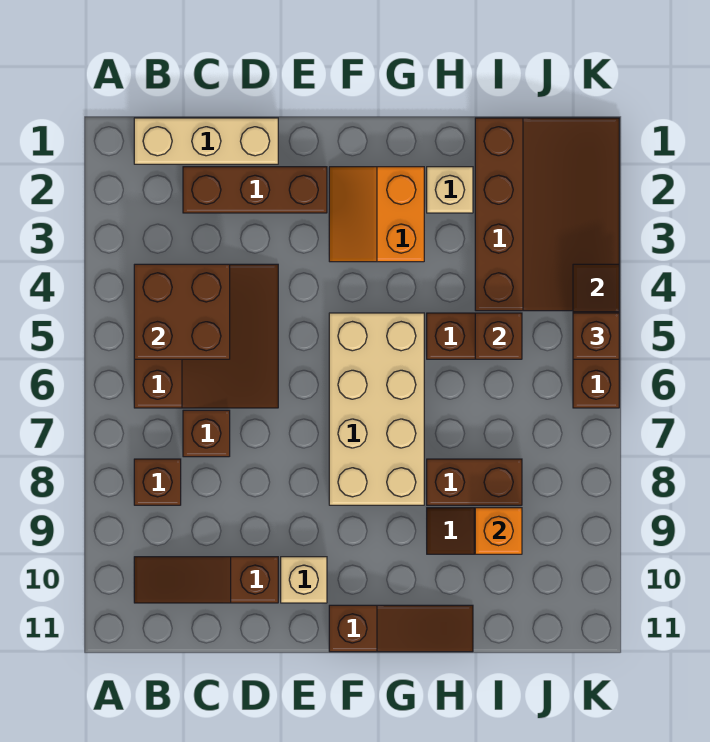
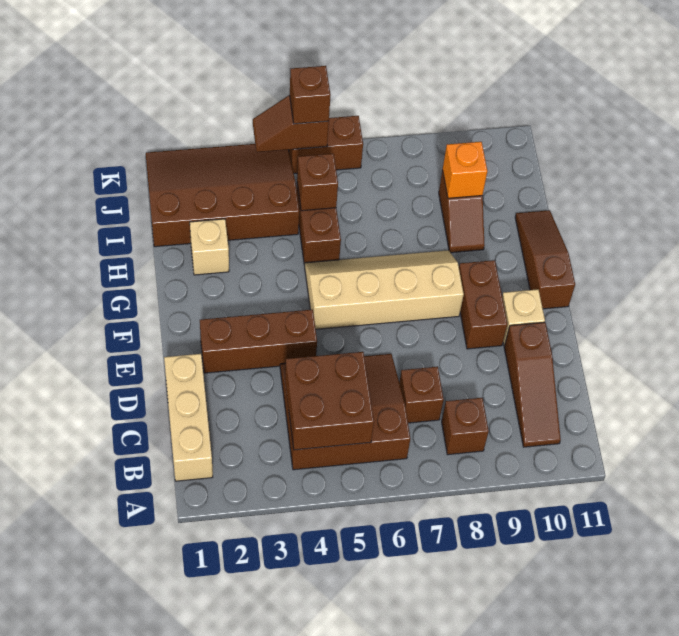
brown 1x3 brick [183,167,327,213] -> brown 1x3 brick turned to [200,310,317,373]
orange 2x2 slope [329,167,424,262] -> none
tan 2x4 brick [329,313,424,505] -> tan 2x4 slope [305,250,464,329]
brown 1x2 brick [427,459,522,505] -> brown 1x2 brick moved to [459,260,507,349]

